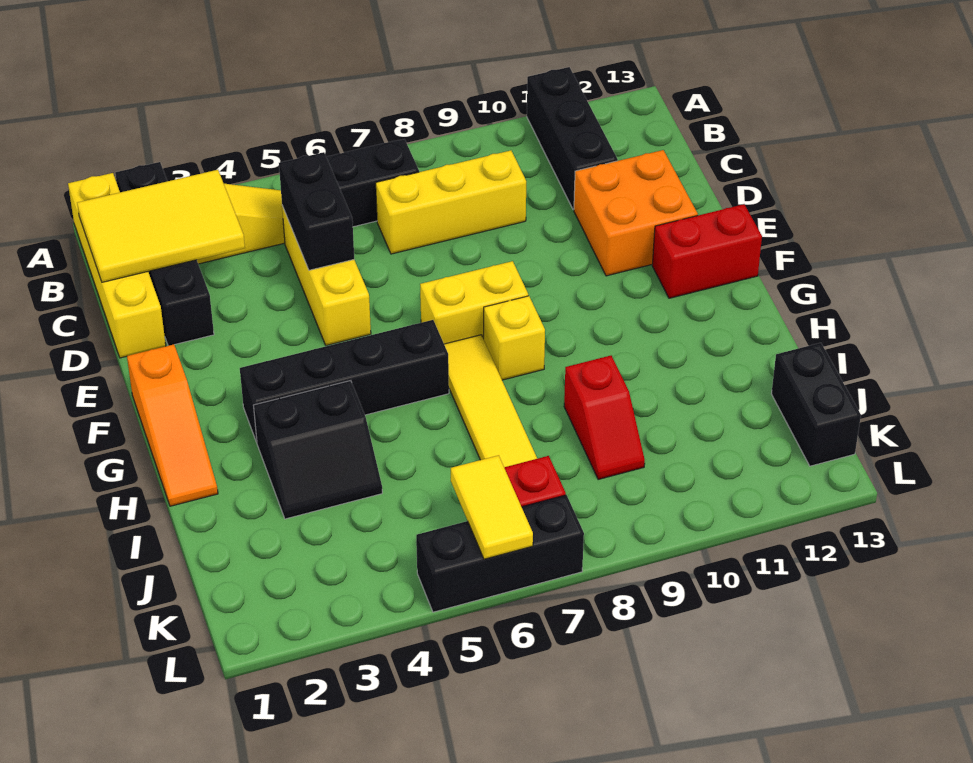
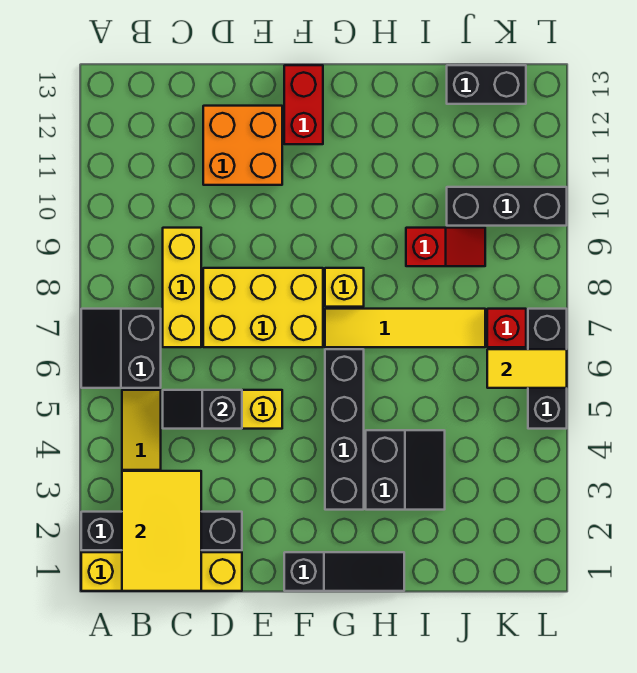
black 1x3 brick [527,67,618,210] -> black 1x3 brick moved to [447,187,567,226]
black 1x2 brick [279,152,354,270] -> black 1x2 slope [163,390,242,429]
orange 1x3 slope [127,344,218,506] -> black 1x3 slope [284,552,404,591]
yellow 1x2 brick [420,261,528,344] -> yellow 2x3 brick [203,268,323,347]

